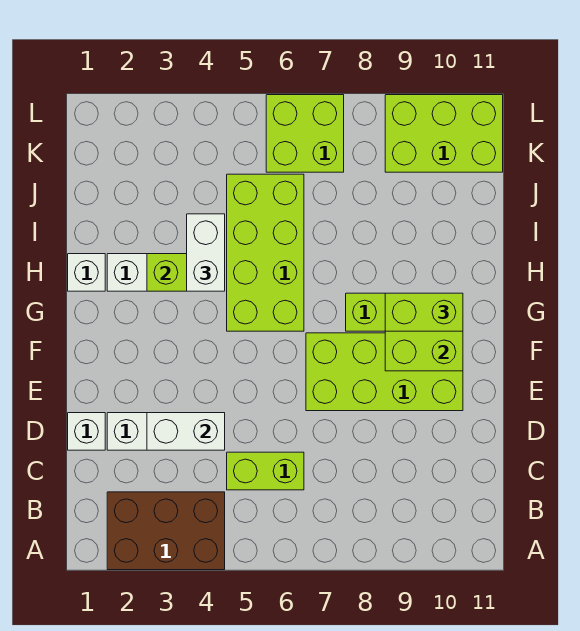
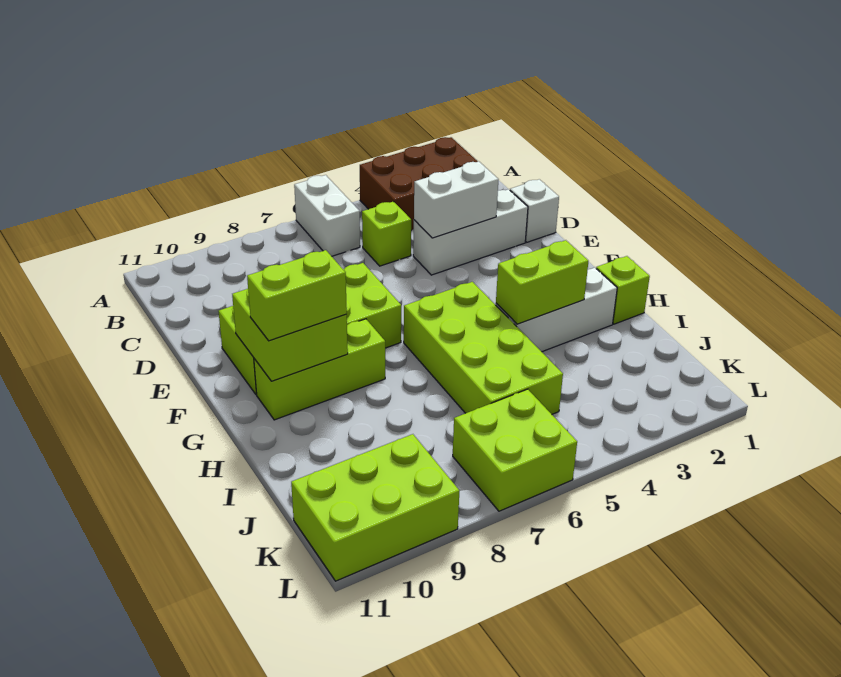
lime 1x2 brick [227,452,304,490] -> lime 1x1 brick [362,201,411,266]
white 1x1 brick [68,254,105,291] -> lime 1x1 brick [596,256,650,324]
white 1x2 brick [187,214,225,291] -> white 1x2 brick moved to [294,175,360,256]

